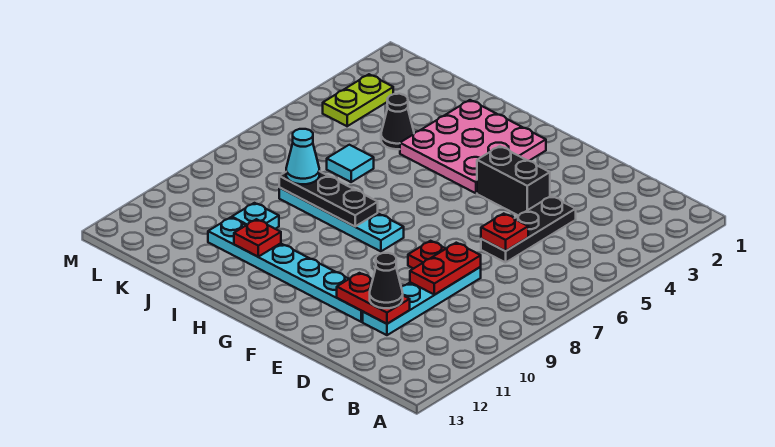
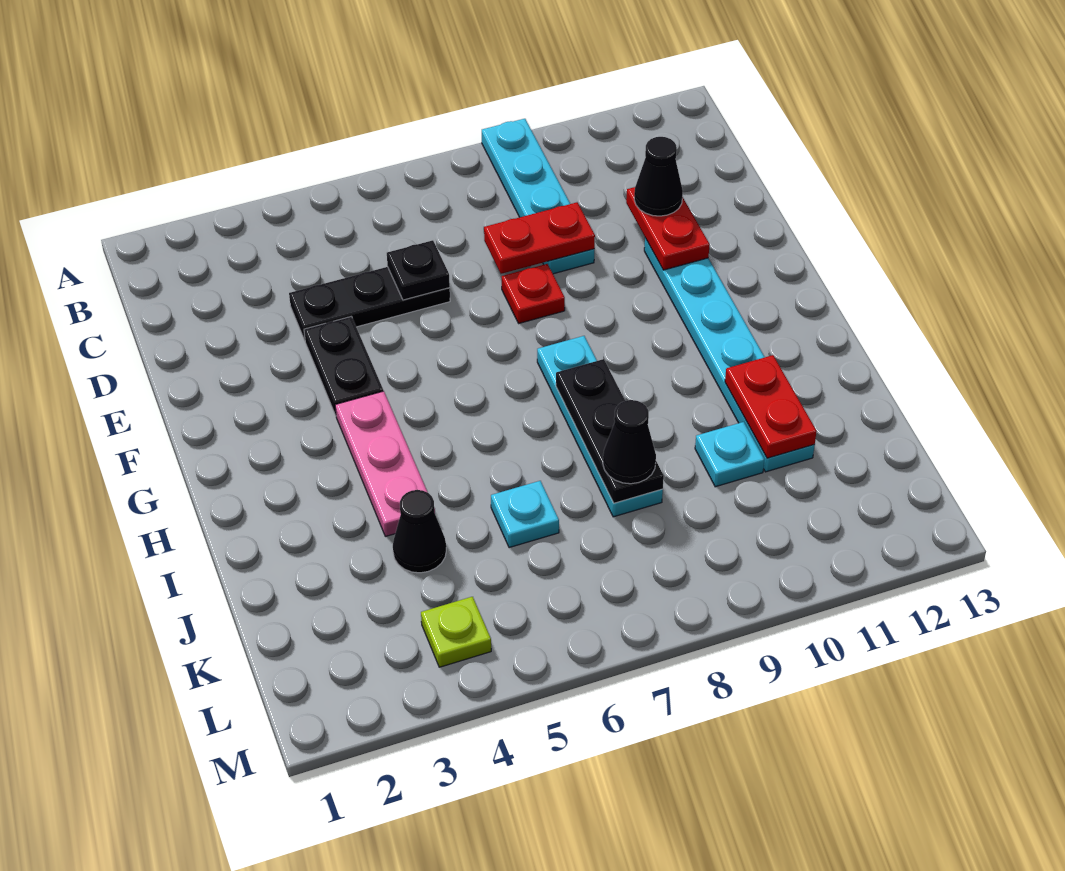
red 1x1 plate [481,214,528,251] -> black 1x1 plate [387,240,450,300]
cyan 1x4 plate [363,267,481,335] -> cyan 1x4 plate turned to [482,119,594,274]
black 1x2 brick [477,146,550,216] -> black 1x2 plate [304,316,383,415]
pink 3x3 plate [400,100,546,193] -> pink 1x3 plate [335,391,435,536]
red 1x1 plate [234,219,281,257] -> red 1x2 plate [725,355,817,458]
cyan 1x1 tile [327,145,374,182] -> cyan 1x1 plate [491,481,559,548]
cyan 1x1 cone [286,129,319,184] -> black 1x1 cone [603,400,656,484]
lime 1x2 plate [323,74,393,126] -> lime 1x1 plate [421,597,491,667]

